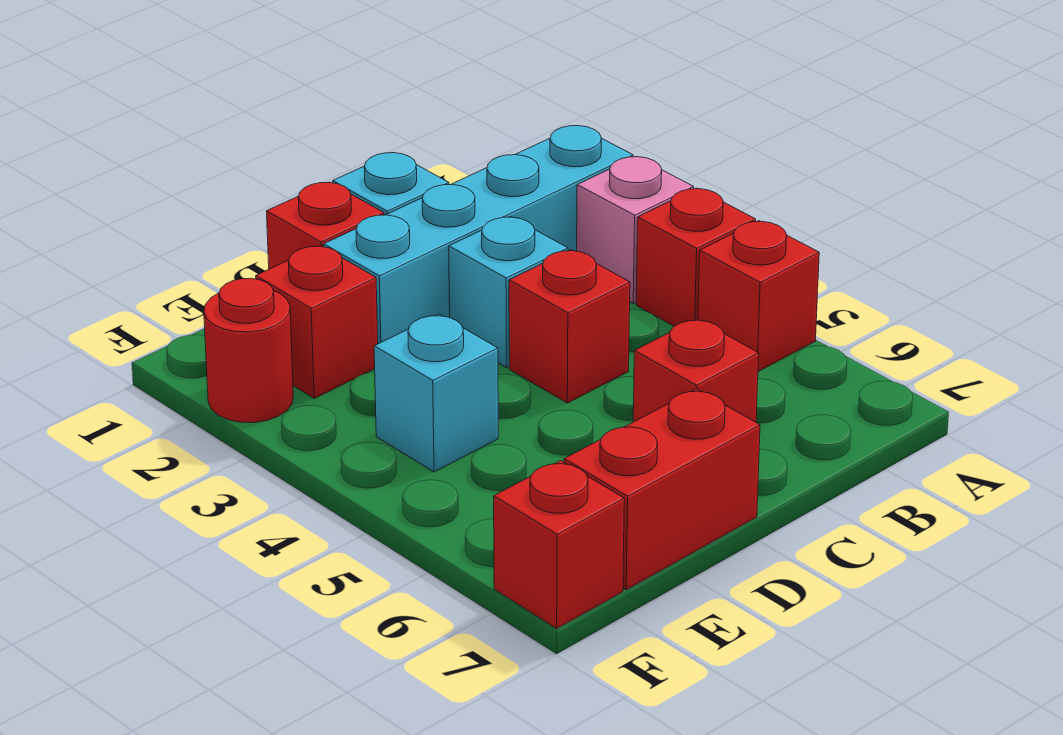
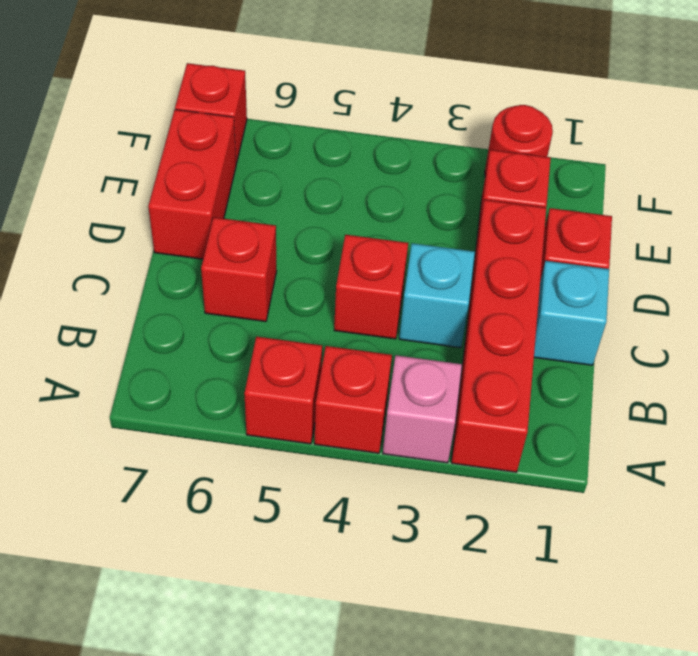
cyan 1x4 brick [324,126,633,344] -> red 1x4 brick [451,200,546,472]
cyan 1x1 brick [374,314,498,472] -> none

